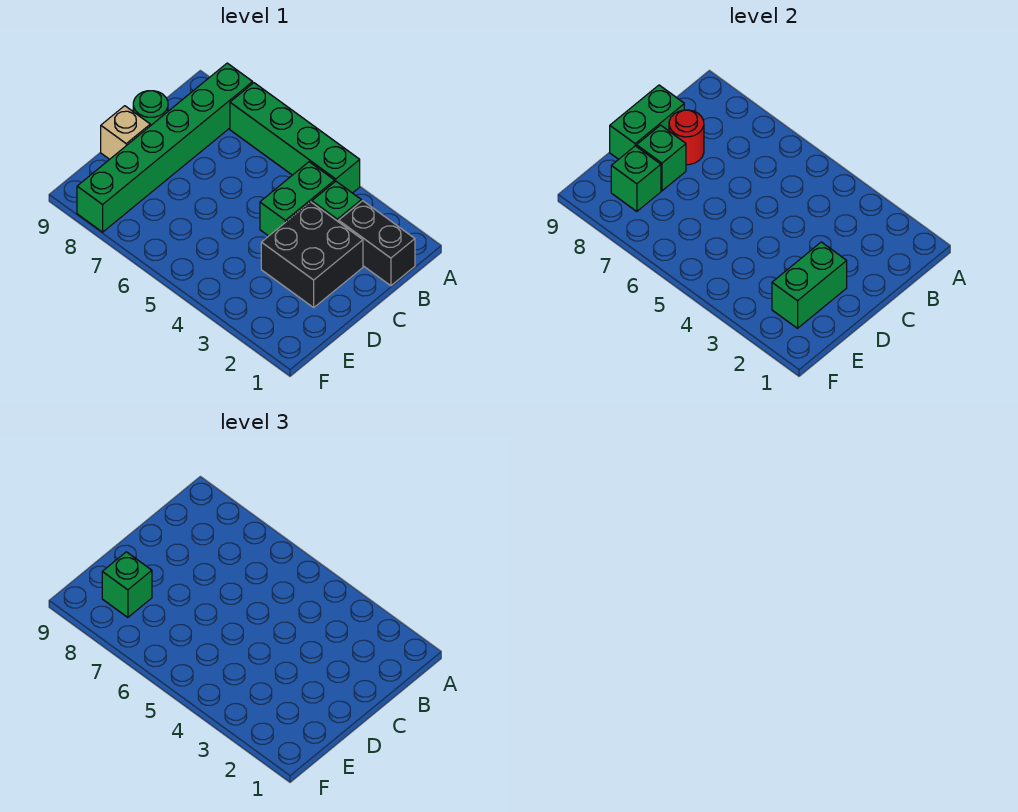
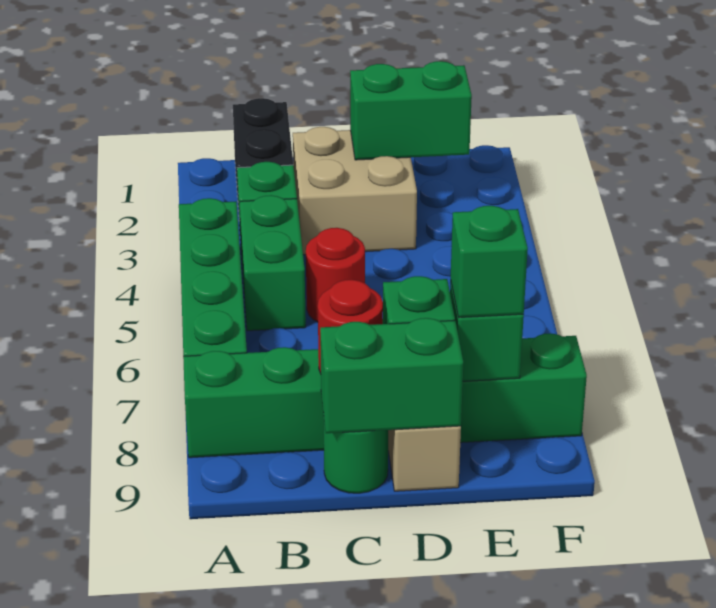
green 1x2 brick [260,162,335,236] -> green 1x2 brick turned to [239,195,306,331]
black 2x2 brick [261,202,363,307] -> tan 2x2 brick [293,127,417,255]
none -> red 1x1 round brick [306,228,365,322]

